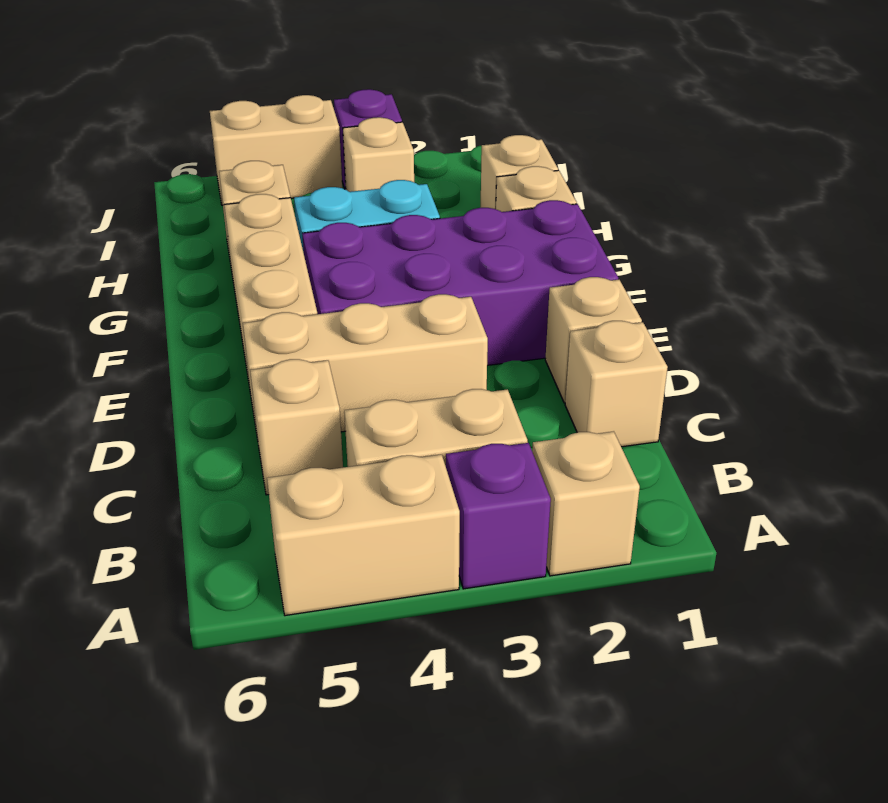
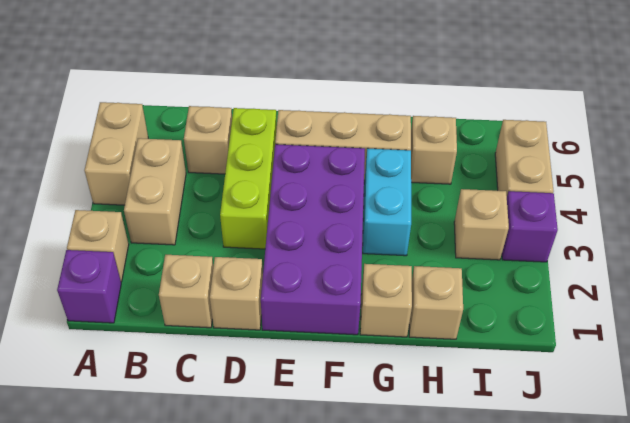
purple 1x1 brick [446,443,551,589] -> purple 1x1 brick moved to [57,250,121,323]
tan 1x3 brick [243,294,488,433] -> lime 1x3 brick [220,108,277,249]

